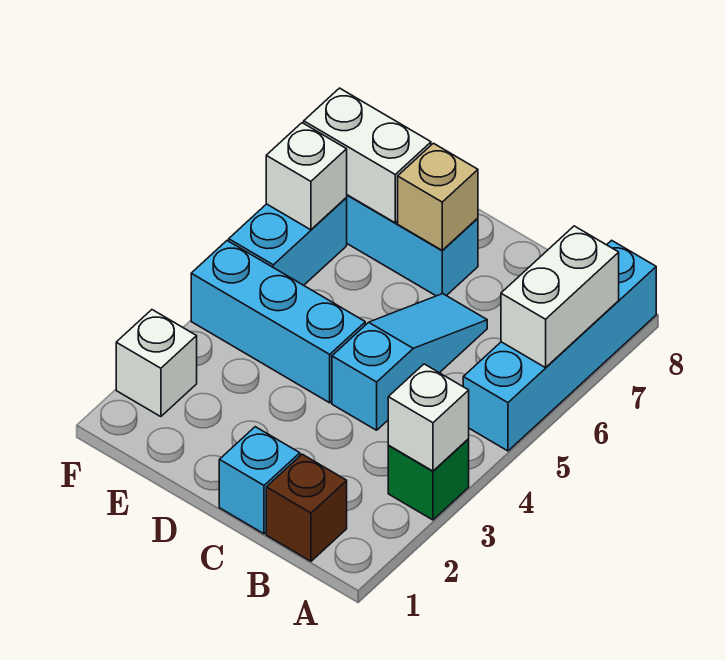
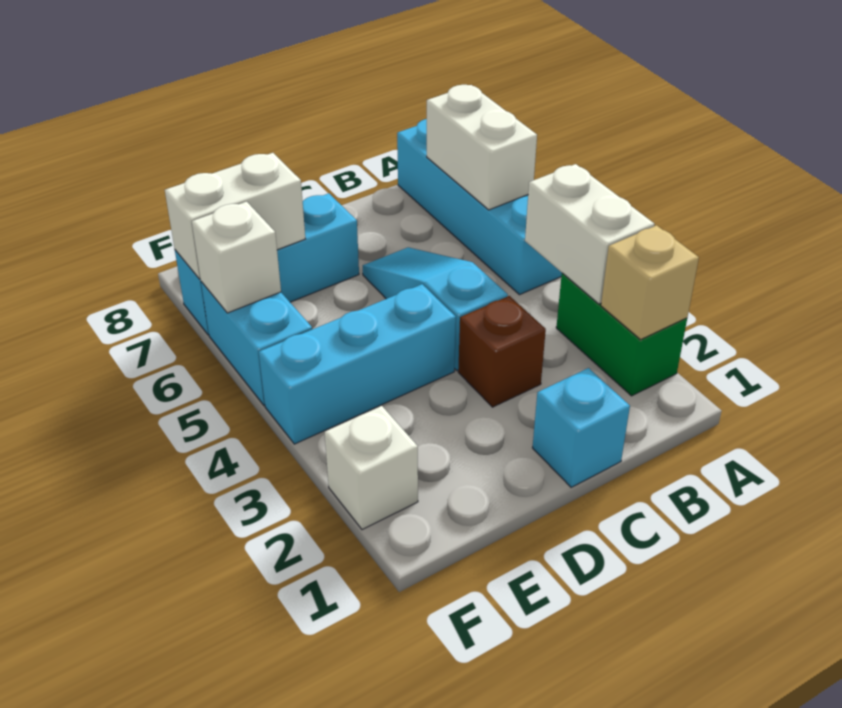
green 1x1 brick [388,439,469,520] -> green 1x2 brick [556,273,687,396]
white 1x1 brick [388,364,469,471] -> white 1x2 brick [525,164,654,304]
brown 1x1 brick [266,454,347,561] -> brown 1x1 brick moved to [458,296,546,407]
tan 1x1 brick [398,143,478,250] -> tan 1x1 brick moved to [601,225,699,340]

